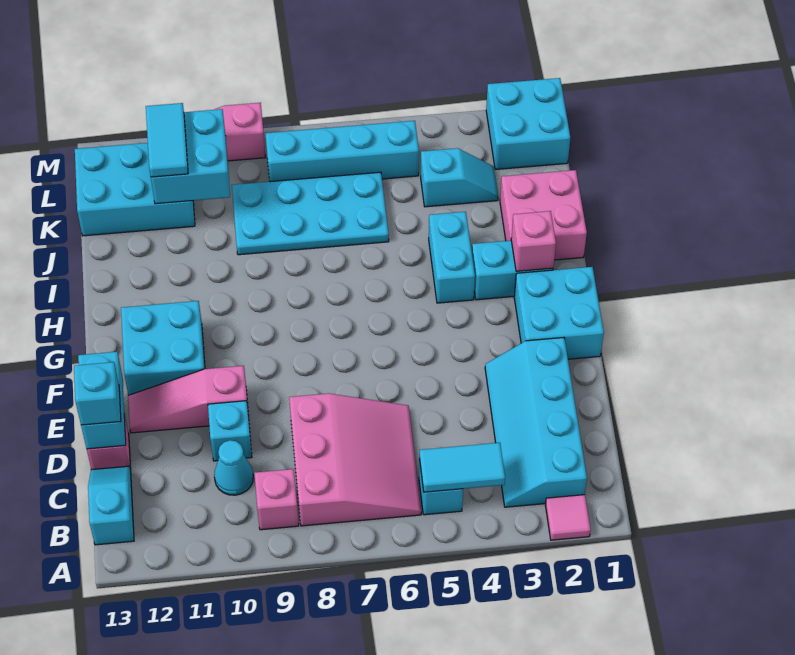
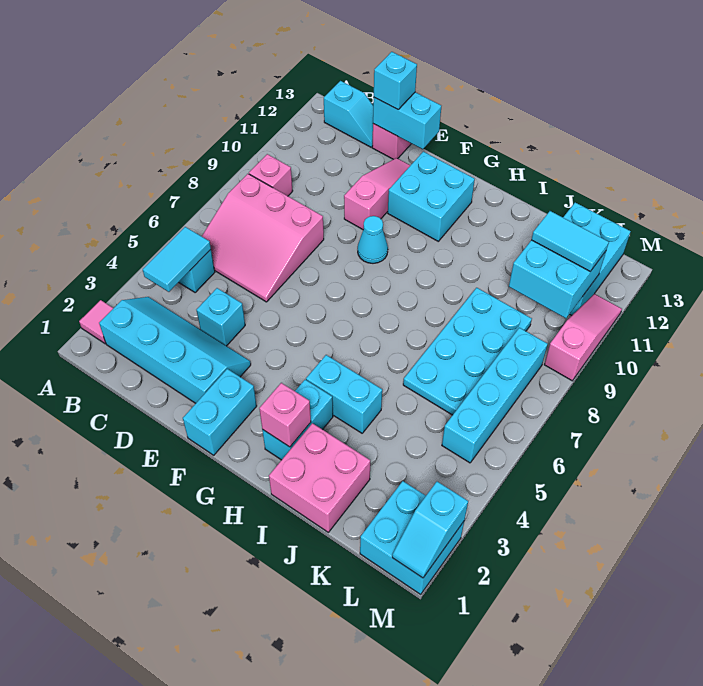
cyan 1x1 cone [214,440,253,495] -> cyan 1x1 cone moved to [358,216,388,263]
cyan 1x1 brick [208,401,252,461] -> cyan 1x1 brick moved to [196,288,245,346]
cyan 2x2 brick [514,267,604,359] -> cyan 1x2 brick [183,369,257,455]
cyan 1x2 slope [421,148,498,207] -> cyan 1x2 slope moved to [392,482,468,578]

